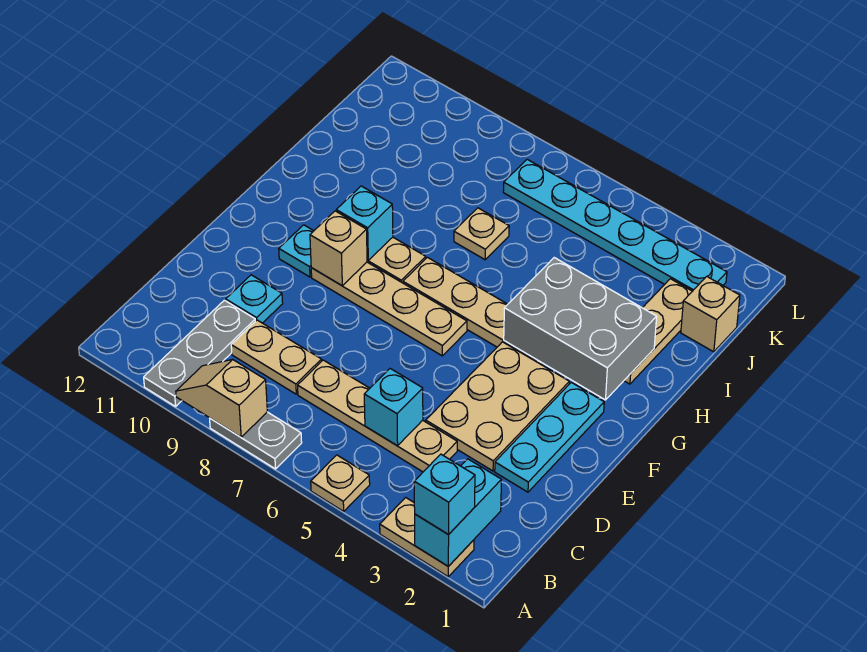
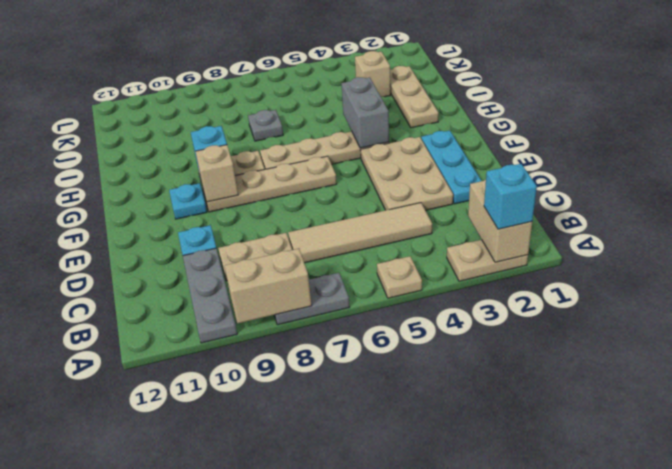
cyan 1x2 brick [415,459,501,566] -> tan 1x2 brick [468,180,532,262]
tan 1x2 slope [176,360,267,437] -> tan 1x2 brick [225,249,312,323]
tan 1x4 plate [298,360,457,472] -> tan 1x4 tile [288,203,432,263]
cyan 1x1 brick [364,369,423,446] -> none
grey 2x3 brick [504,258,657,400] -> grey 1x2 brick [341,77,389,148]
tan 1x1 plate [454,208,509,260] -> grey 1x1 plate [248,110,283,141]
tan 1x1 brick [681,276,740,352] -> tan 1x1 brick moved to [355,51,391,97]
cyan 1x6 plate [503,159,727,291] -> none

